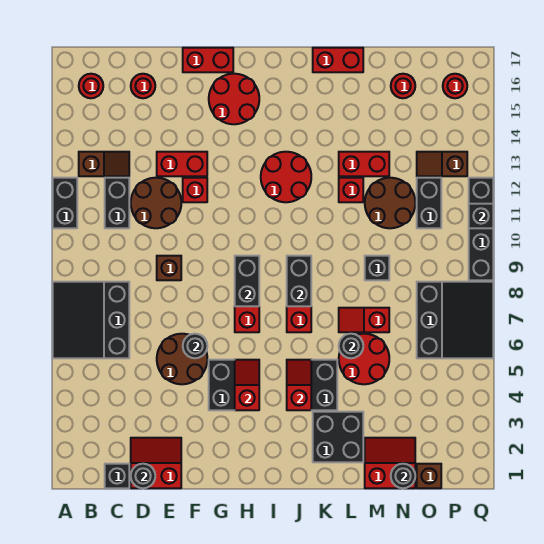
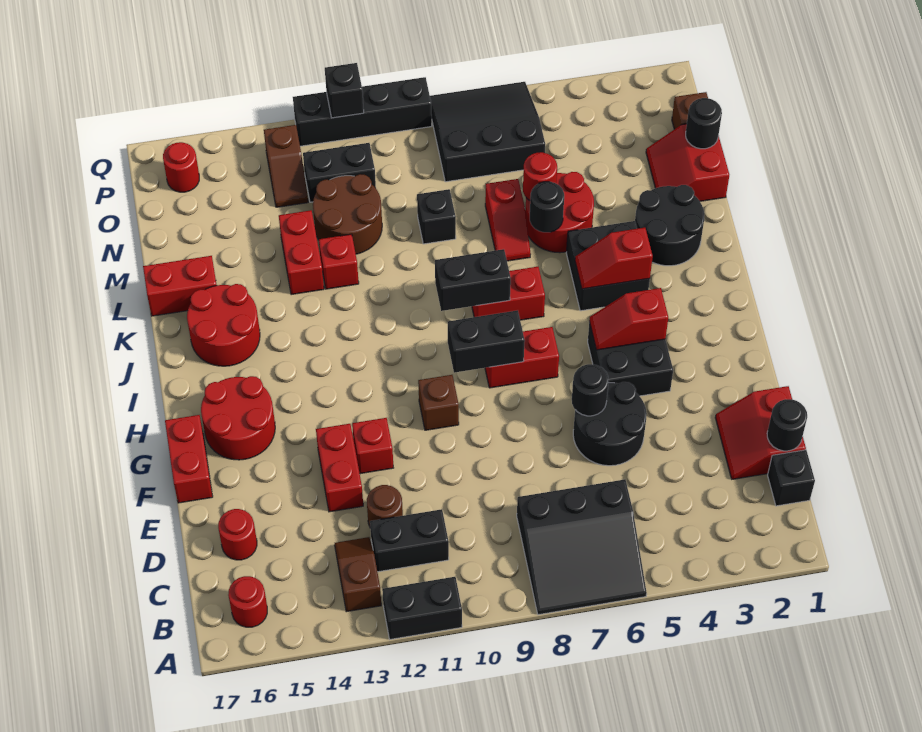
brown 2x2 round brick [131,178,181,228] -> brown 1x1 round brick [367,485,403,526]
brown 2x2 round brick [157,334,207,384] -> black 2x2 round brick [573,382,647,466]
brown 1x1 brick [157,256,181,280] -> brown 1x1 brick moved to [418,375,459,430]
red 2x2 round brick [261,152,311,202] -> red 2x2 round brick moved to [187,284,260,366]
black 2x2 brick [313,412,363,462] -> black 2x2 round brick [635,185,704,266]
red 1x2 brick [313,48,363,72] -> red 1x2 brick turned to [143,256,216,316]
red 1x1 round brick [391,74,415,98] -> red 1x1 round brick moved to [523,152,557,200]

